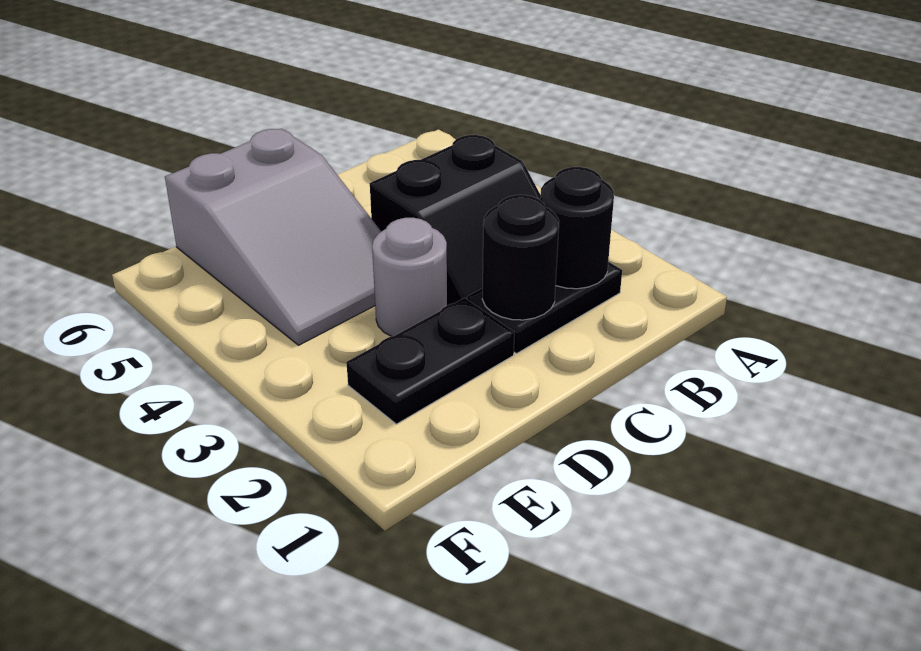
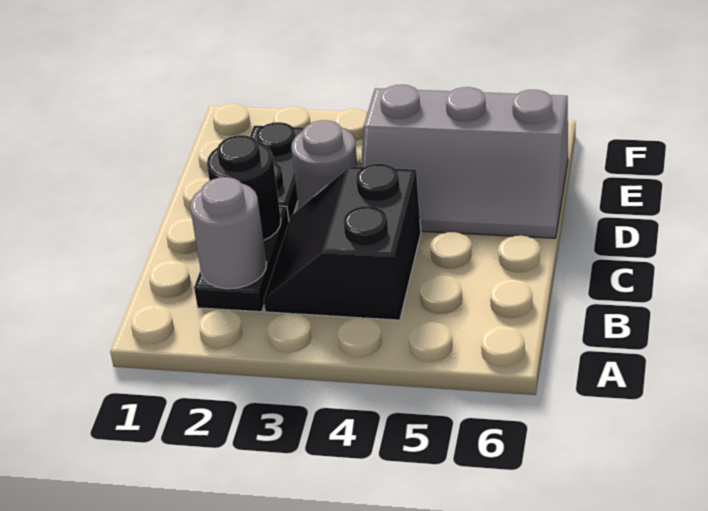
black 1x1 round brick [540,167,614,289] -> grey 1x1 round brick [190,177,267,289]
grey 2x3 slope [165,129,381,345] -> grey 2x3 slope turned to [361,85,568,238]

